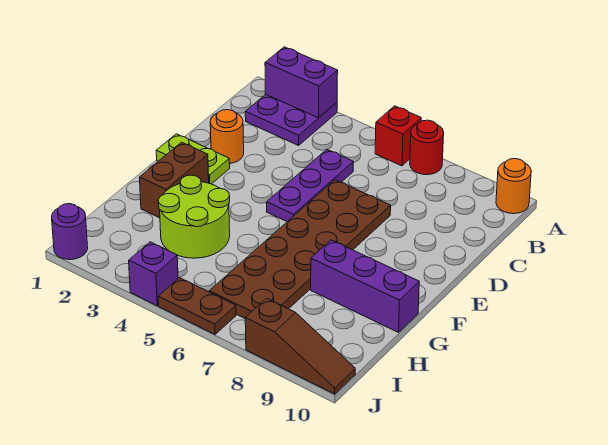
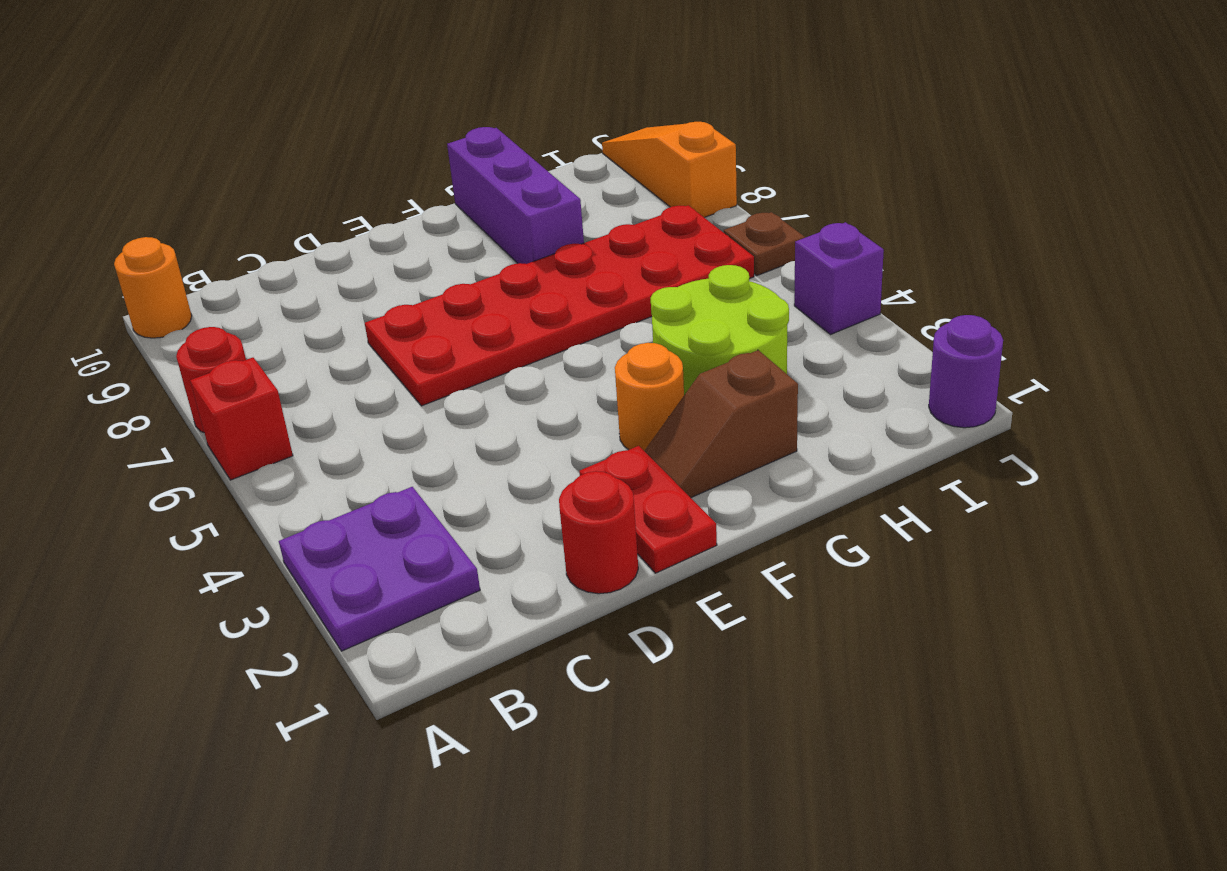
purple 1x2 brick [265,47,338,118] -> none
purple 1x3 plate [267,149,353,222] -> none
none -> red 1x1 round brick [559,471,638,594]
orange 1x1 round brick [210,110,244,163] -> orange 1x1 round brick moved to [615,343,684,451]
brown 2x6 plate [209,180,391,318] -> red 2x6 plate [365,205,754,406]
lime 1x2 plate [156,134,230,184] -> red 1x2 plate [579,446,717,573]
brown 1x2 brick [140,142,209,218] -> brown 1x2 slope [645,350,798,498]
brown 1x2 plate [158,278,236,334] -> brown 1x1 plate [724,212,805,276]
brown 1x3 slope [245,298,355,394] -> orange 1x3 slope [602,122,737,218]

